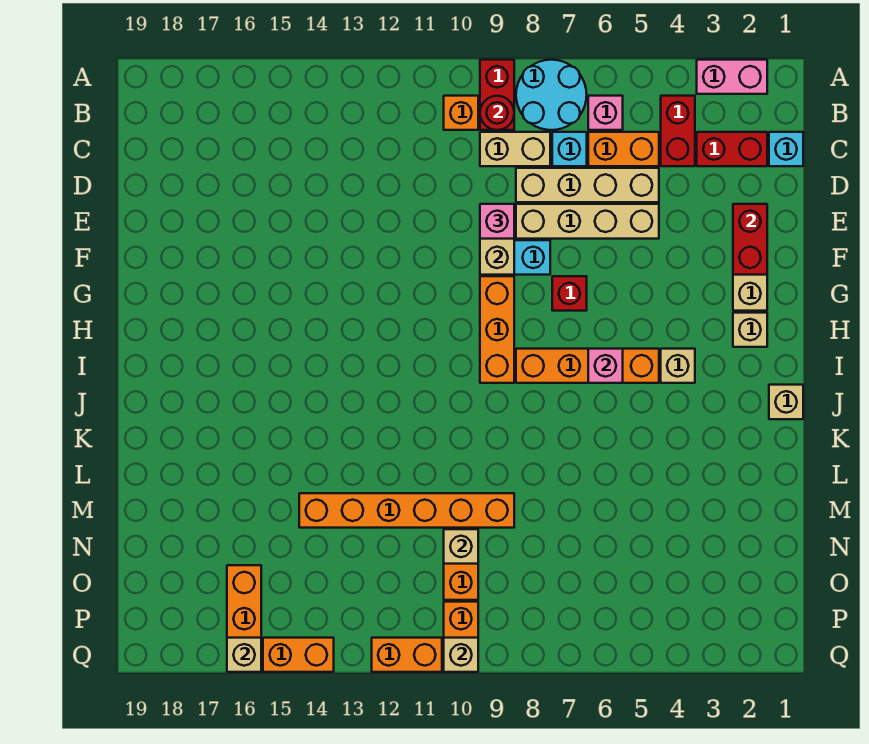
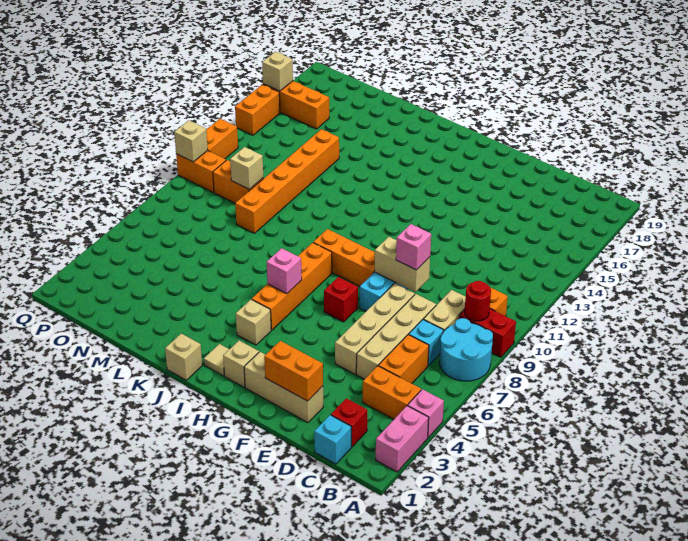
red 1x2 brick [661,96,695,166] -> orange 1x2 brick [363,366,421,419]
pink 1x1 brick [588,96,623,130] -> pink 1x1 brick moved to [408,389,444,438]
red 1x2 brick [697,132,767,166] -> red 1x1 brick [331,398,367,447]
red 1x2 brick [733,204,767,275] -> orange 1x2 brick [264,341,323,401]
none -> tan 1x1 tile [204,344,229,376]

